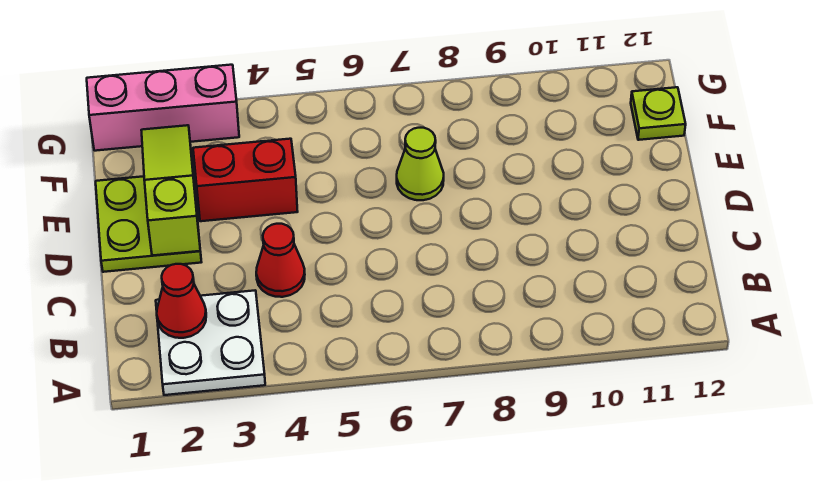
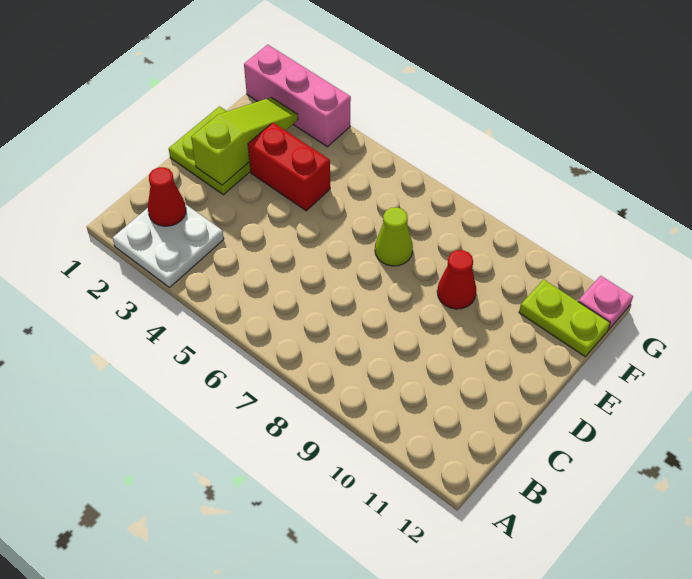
red 1x1 cone [256,224,305,297] -> red 1x1 cone moved to [437,250,476,309]
lime 1x1 plate [631,87,686,140] -> lime 1x2 plate [519,280,610,357]
none -> pink 1x1 plate [578,276,633,330]

